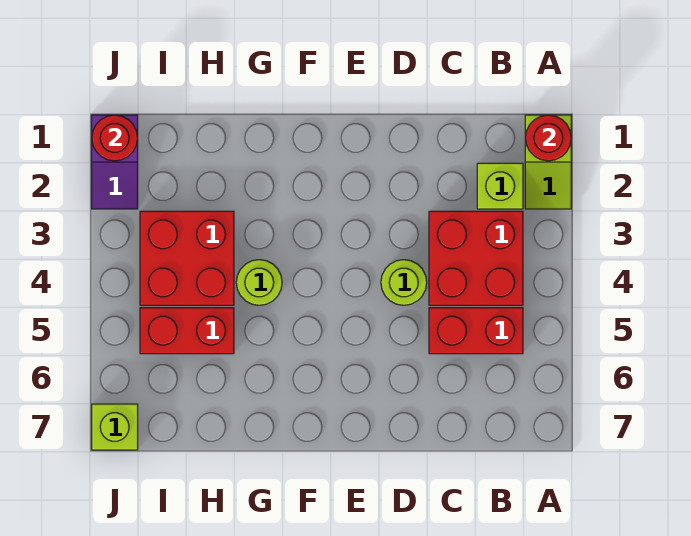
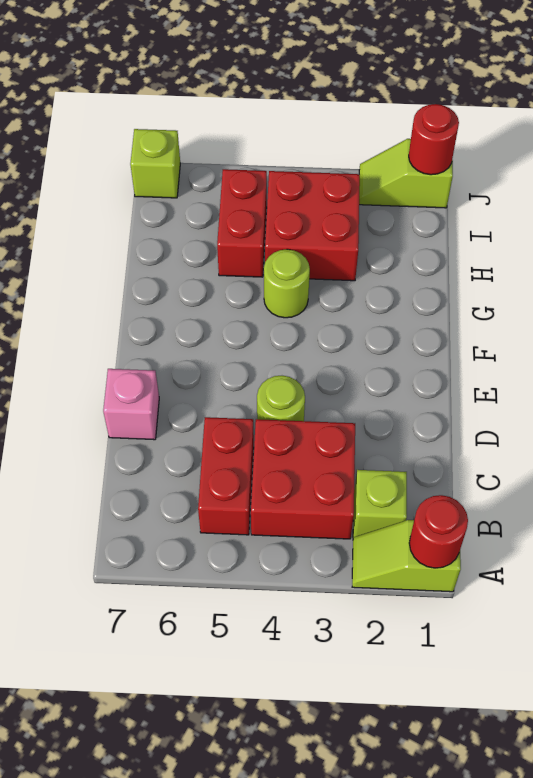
none -> pink 1x1 brick [103,369,159,440]
purple 1x2 slope [92,115,138,209] -> lime 1x2 slope [359,139,453,208]

